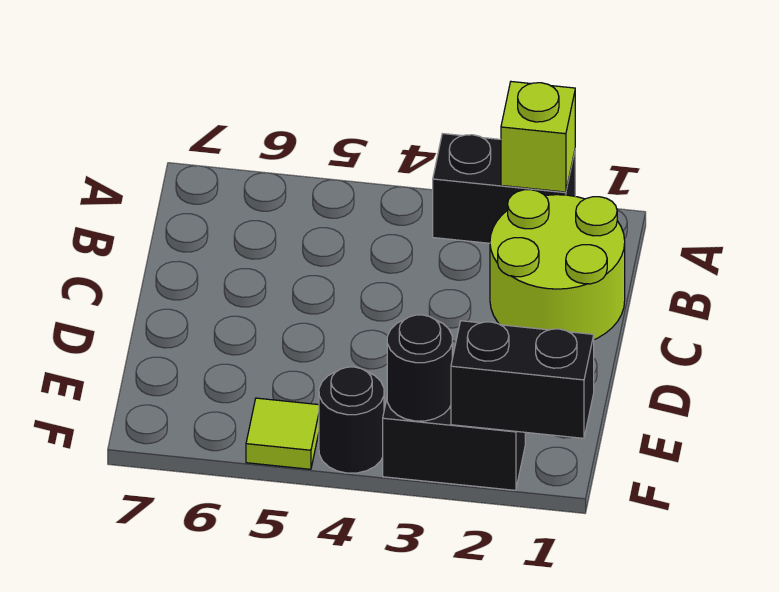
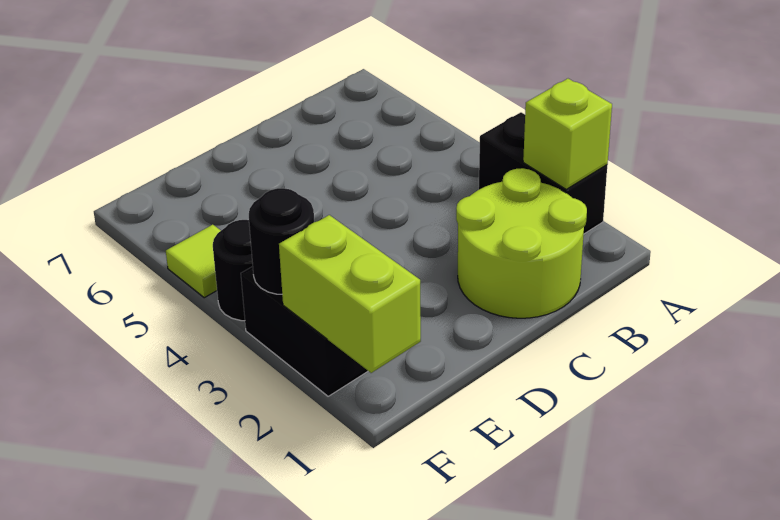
black 1x2 brick [451,321,594,438] -> lime 1x2 brick [279,215,421,373]

